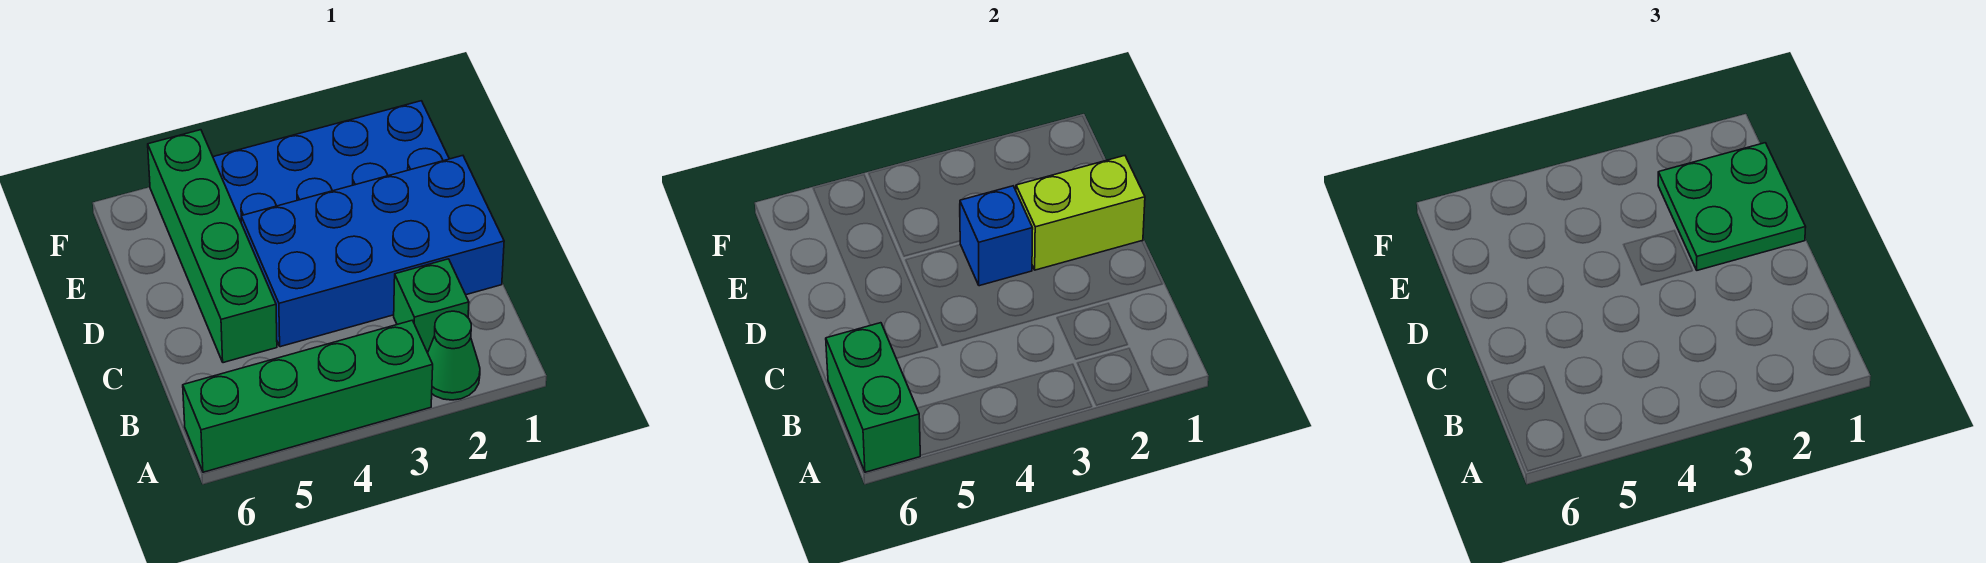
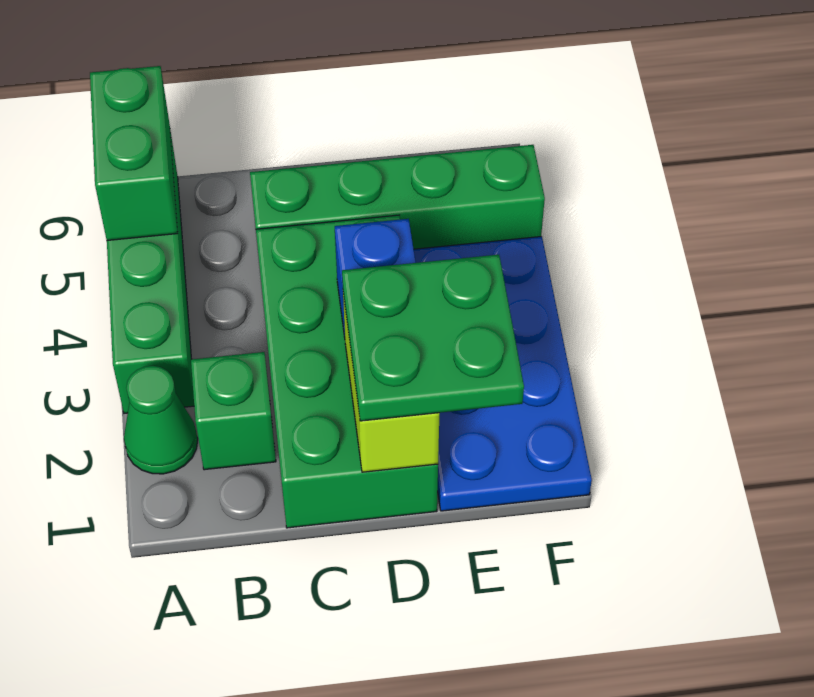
green 1x2 brick [826,323,921,472] -> green 1x2 brick turned to [90,66,178,241]
blue 2x4 brick [241,156,504,347] -> green 2x4 brick [256,215,438,528]

